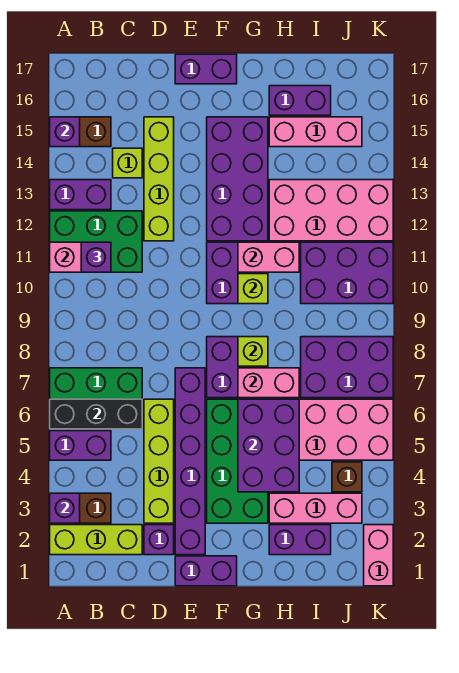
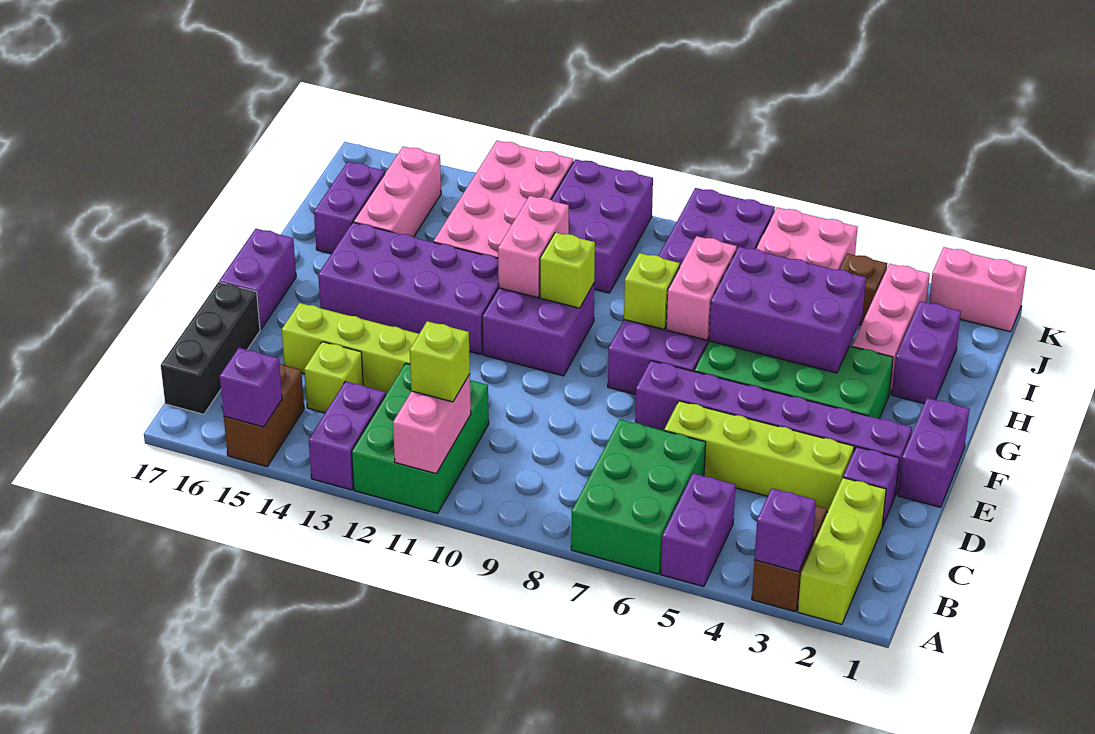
black 1x3 brick [50,399,142,429] -> black 1x3 brick moved to [161,282,260,414]
purple 1x1 brick [81,242,111,272] -> lime 1x1 brick [410,321,470,402]

